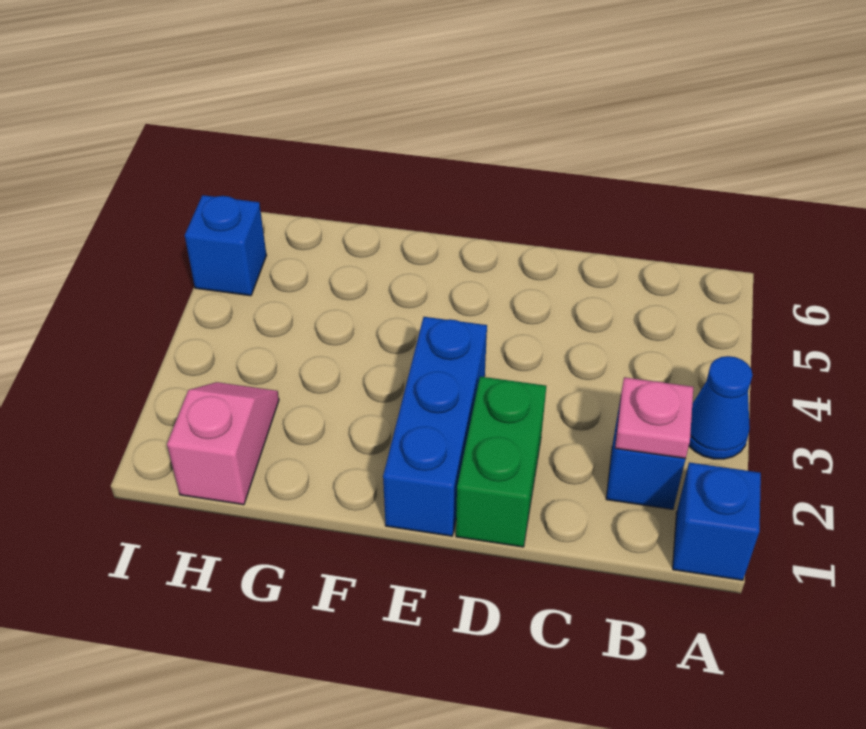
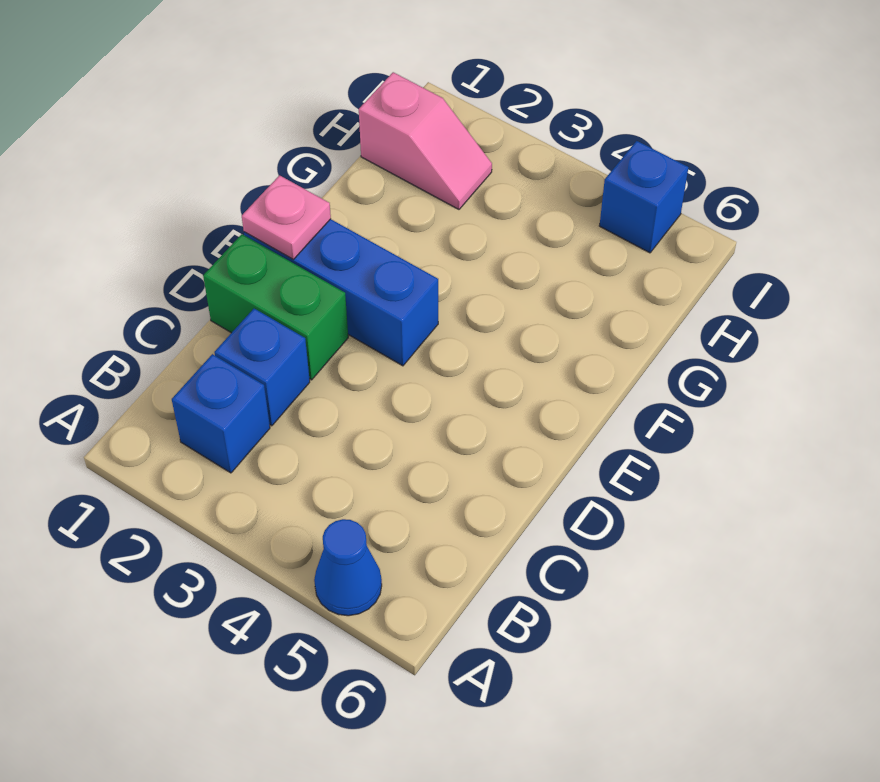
blue 1x1 brick [673,462,761,580] -> blue 1x1 brick moved to [214,309,310,426]
blue 1x1 cone [689,356,753,459] -> blue 1x1 cone moved to [314,519,382,616]
pink 1x1 plate [615,377,693,459] -> pink 1x1 plate moved to [242,175,331,259]

